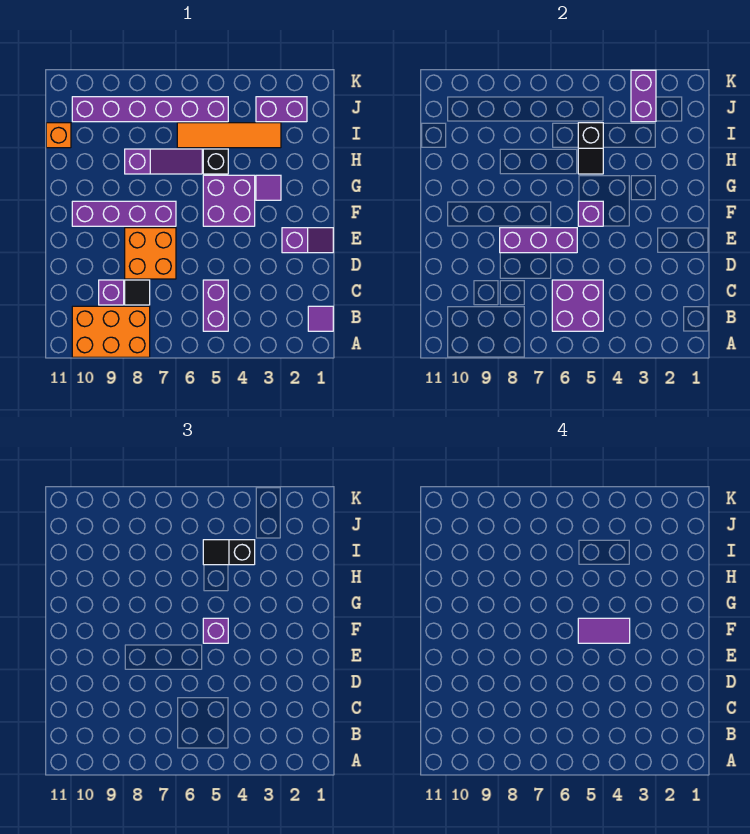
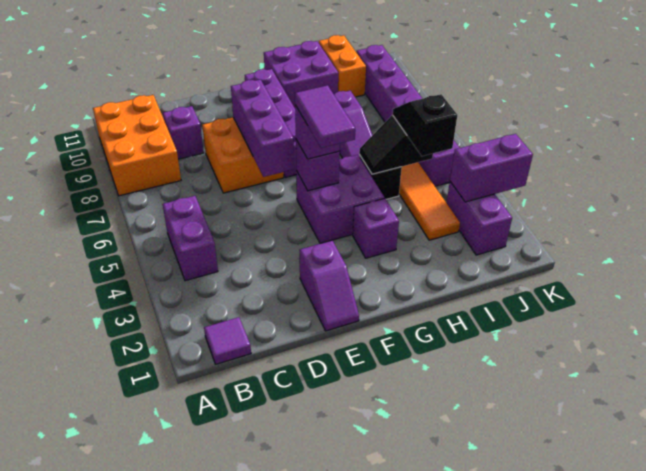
purple 1x2 brick [203,280,228,331] -> purple 1x2 brick turned to [163,196,218,281]
purple 2x2 brick [552,280,603,331] -> purple 2x2 brick moved to [264,41,338,108]
black 1x1 tile [125,280,150,305] -> none
purple 1x1 tile [256,175,281,200] -> purple 1x1 brick [353,198,399,258]
orange 1x1 brick [46,123,71,148] -> orange 1x2 brick [319,35,366,97]

